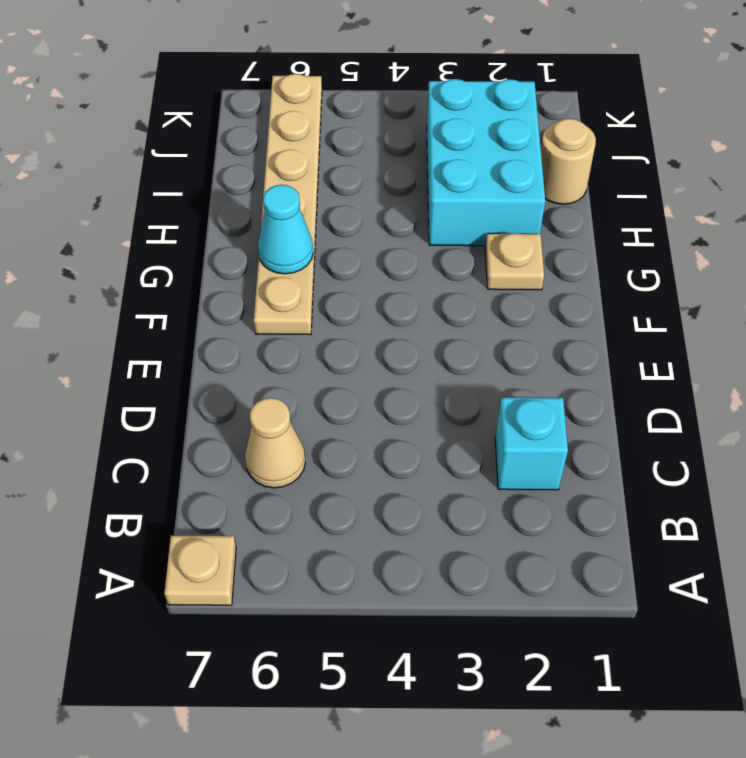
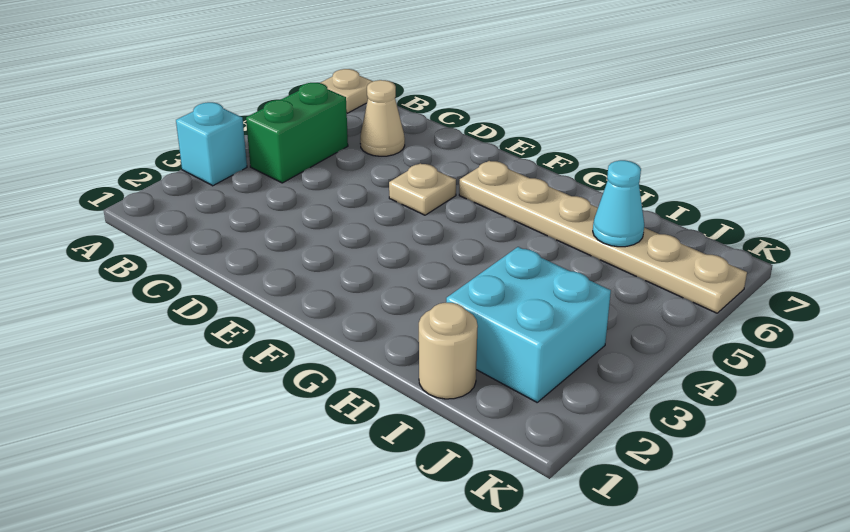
none -> green 1x2 brick [246,83,348,183]
cyan 1x1 brick [495,397,568,490] -> cyan 1x1 brick moved to [176,102,247,186]
tan 1x1 plate [485,233,544,290] -> tan 1x1 plate moved to [389,163,456,215]
cyan 1x1 cone [258,185,313,274] -> cyan 1x1 cone moved to [593,160,644,247]
cyan 2x3 brick [427,79,545,246] -> cyan 2x2 brick [446,247,611,402]

